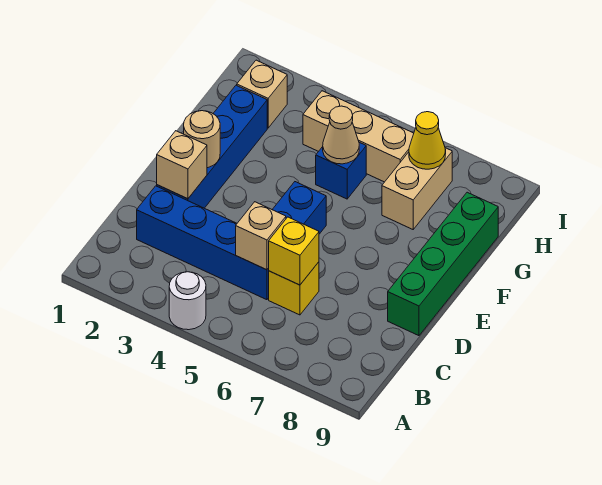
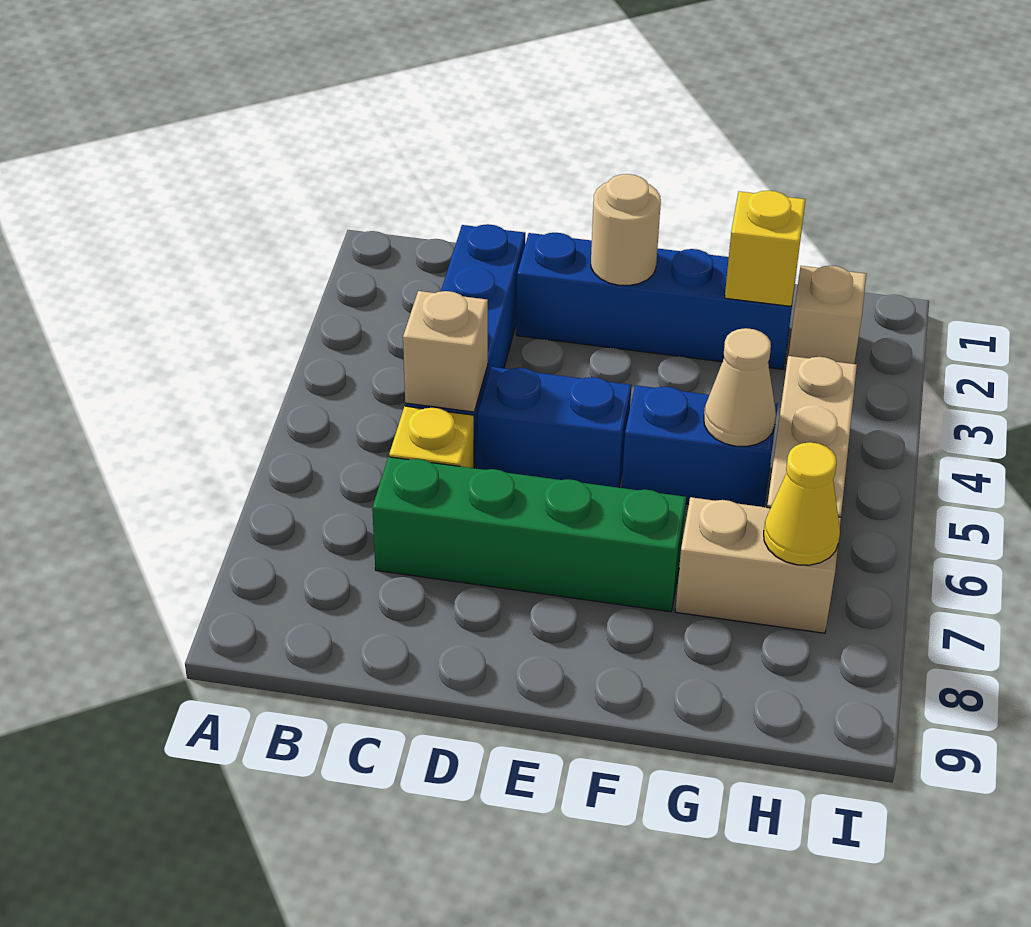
white 1x1 round brick [169,272,206,330] -> none
yellow 1x1 brick [269,217,319,285] -> yellow 1x1 brick moved to [725,191,806,306]
tan 1x1 brick [157,131,207,199] -> none
green 1x4 brick [388,192,498,336] -> green 1x4 brick moved to [372,457,686,612]
blue 1x1 brick [316,142,366,199] -> blue 1x2 brick [622,385,778,507]

